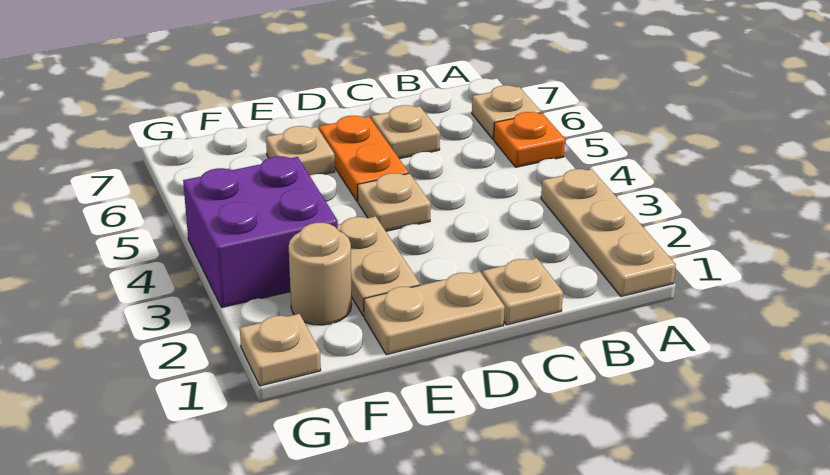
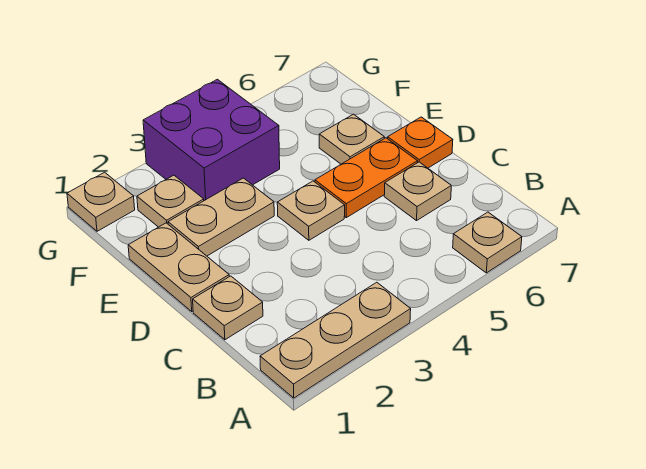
orange 1x1 plate [494,112,565,167] -> orange 1x1 plate moved to [388,117,453,168]
tan 1x1 round brick [289,223,352,325] -> tan 1x1 plate [137,175,204,227]

